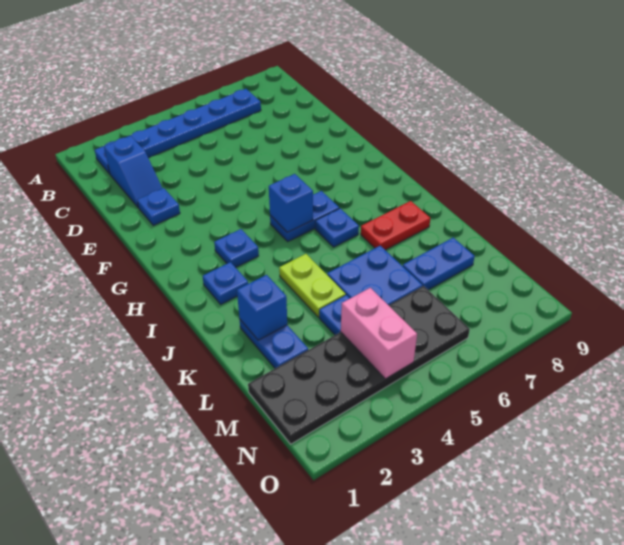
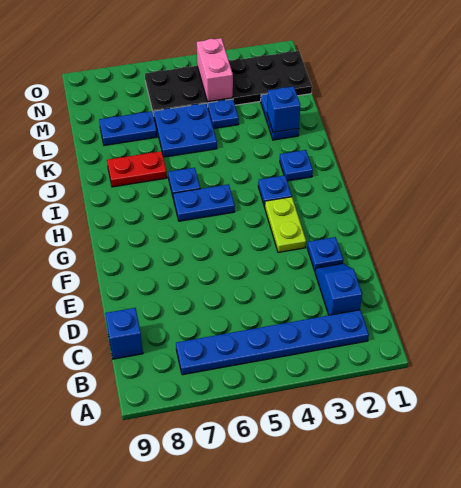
blue 1x1 brick [269,174,313,232] -> blue 1x1 brick moved to [105,308,143,359]
lime 1x2 plate [279,254,346,317] -> lime 1x2 plate moved to [265,197,306,253]

